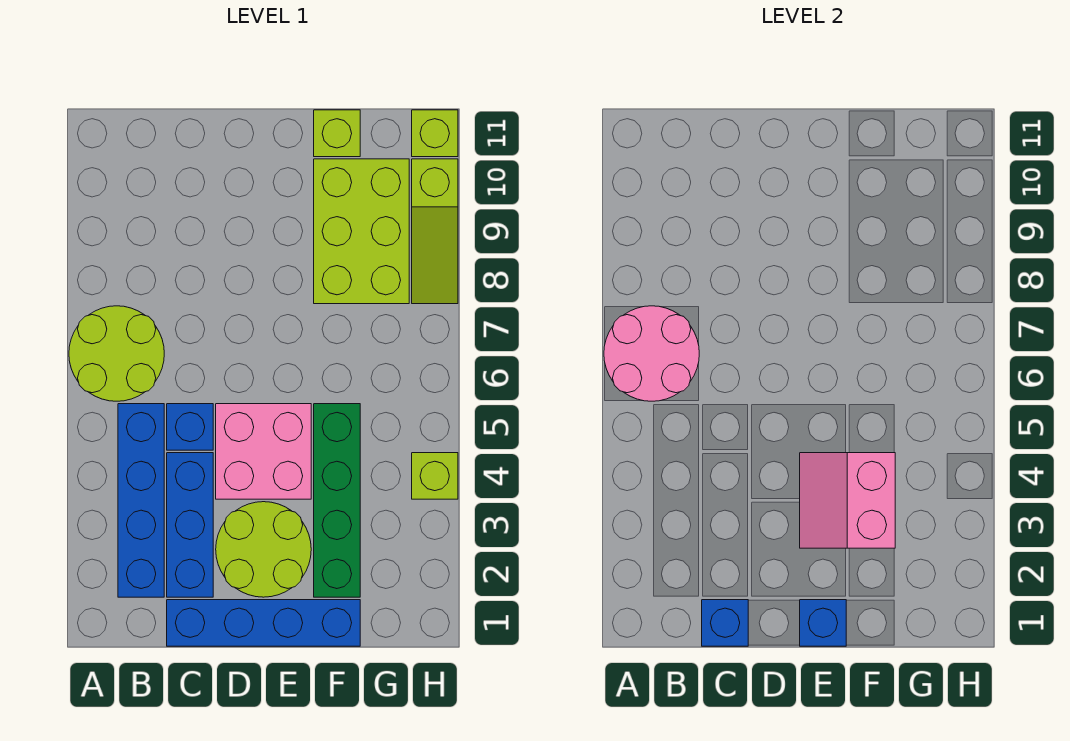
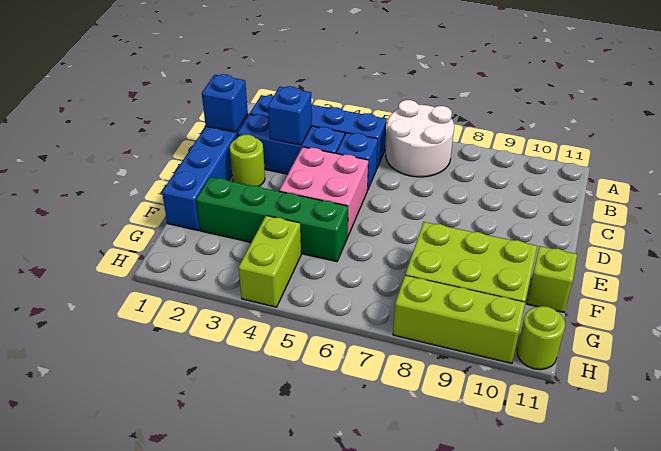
lime 2x2 round brick [69,306,164,401] -> white 2x2 round brick [386,100,454,177]
pink 2x2 round brick [604,306,699,401] -> none
lime 2x2 round brick [216,502,311,597] -> lime 1x1 round brick [230,135,265,186]
blue 1x1 brick [800,600,846,646] -> blue 1x1 brick moved to [268,86,312,145]
pink 2x2 slope [800,453,895,548] -> none
lime 1x1 brick [412,453,458,499] -> lime 1x2 brick [239,216,301,307]
lime 1x3 slope [412,159,458,304] -> lime 1x3 brick [393,275,525,363]
lime 1x1 brick [412,110,458,157] -> lime 1x1 round brick [517,306,565,370]

